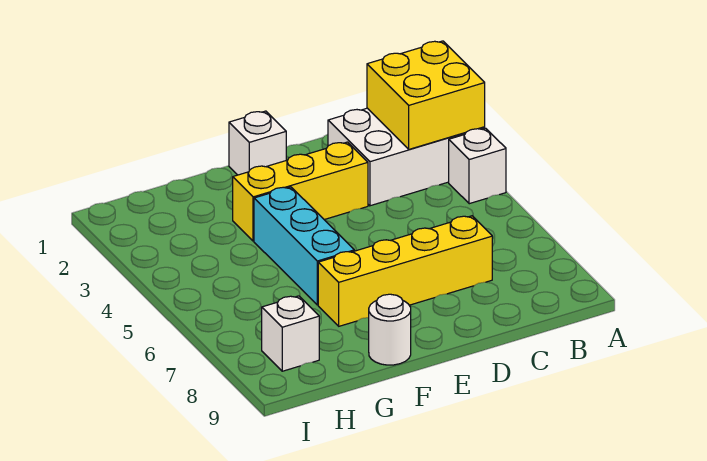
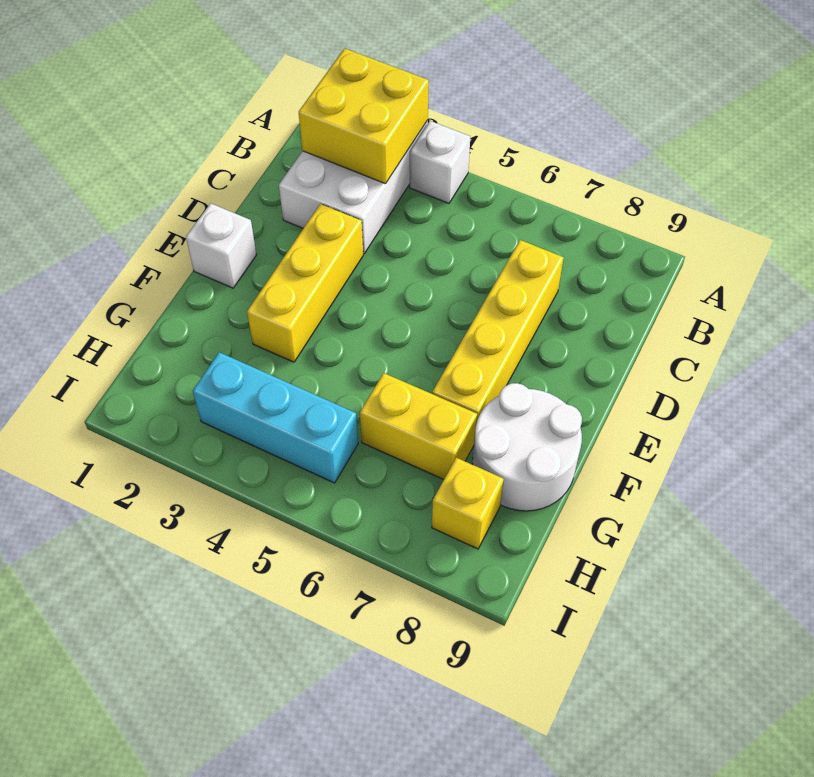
cyan 1x3 brick [254,187,354,305] -> cyan 1x3 brick moved to [193,352,358,483]
white 1x1 round brick [369,294,411,365] -> white 2x2 round brick [472,383,582,511]
none -> yellow 1x2 brick [360,373,477,480]
white 1x1 brick [262,296,319,371] -> yellow 1x1 brick [432,458,504,549]

